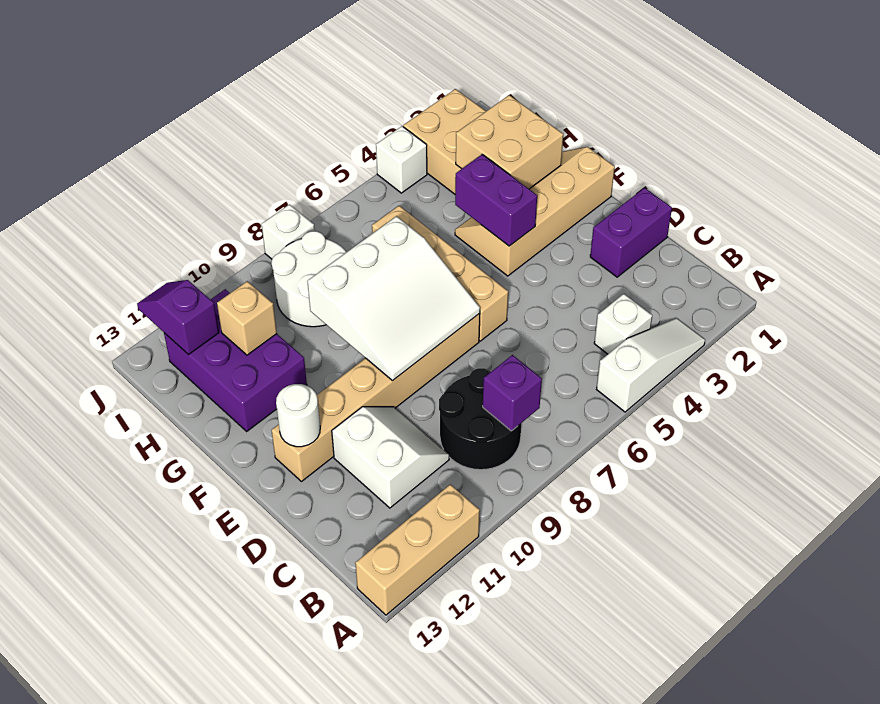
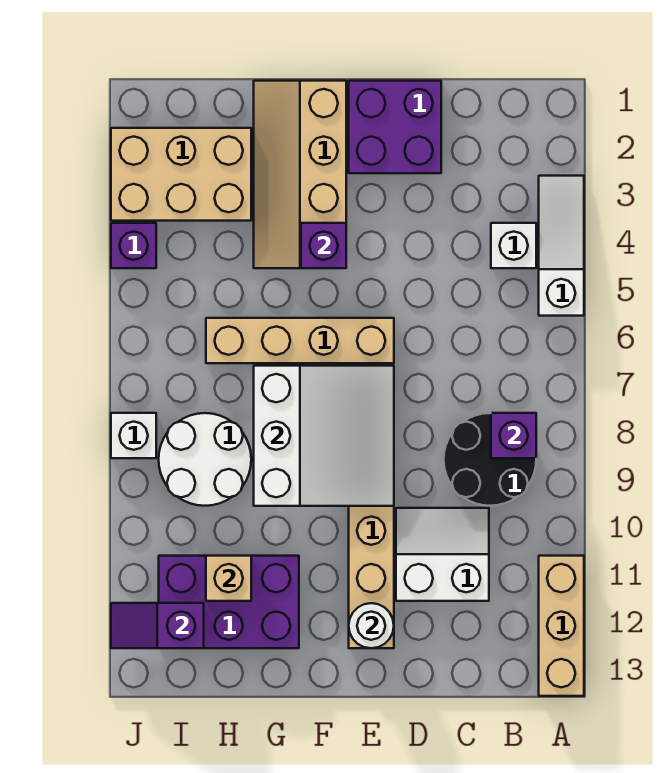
purple 1x2 brick [590,188,672,277] -> purple 2x2 brick [349,81,441,173]
purple 1x2 brick [455,154,537,246] -> purple 1x1 brick [301,223,346,268]
tan 2x2 brick [456,95,563,189] -> none
white 1x1 brick [376,126,427,193] -> purple 1x1 brick [111,223,156,268]

